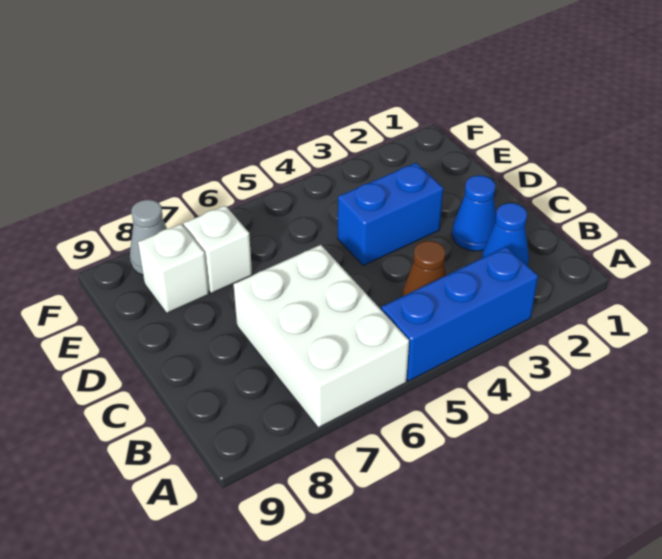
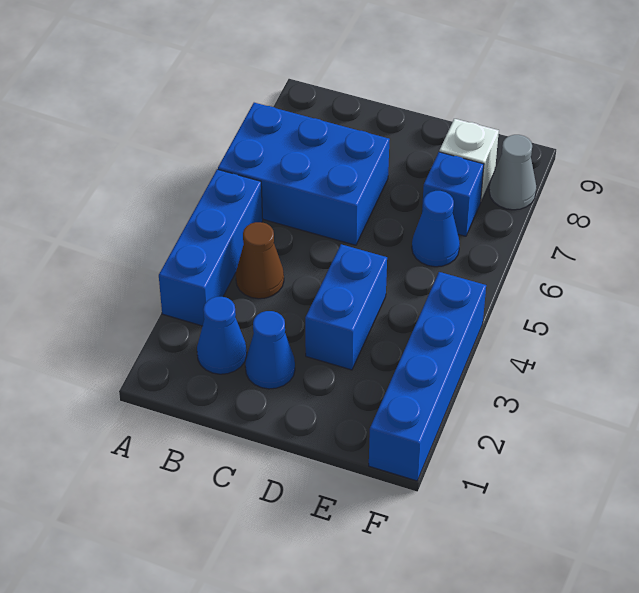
white 2x3 brick [233,245,409,428] -> blue 2x3 brick [218,103,390,245]
none -> blue 1x1 cone [412,191,460,267]
white 1x1 brick [183,206,252,293] -> blue 1x1 brick [422,152,484,236]
none -> blue 1x4 brick [369,272,486,481]

